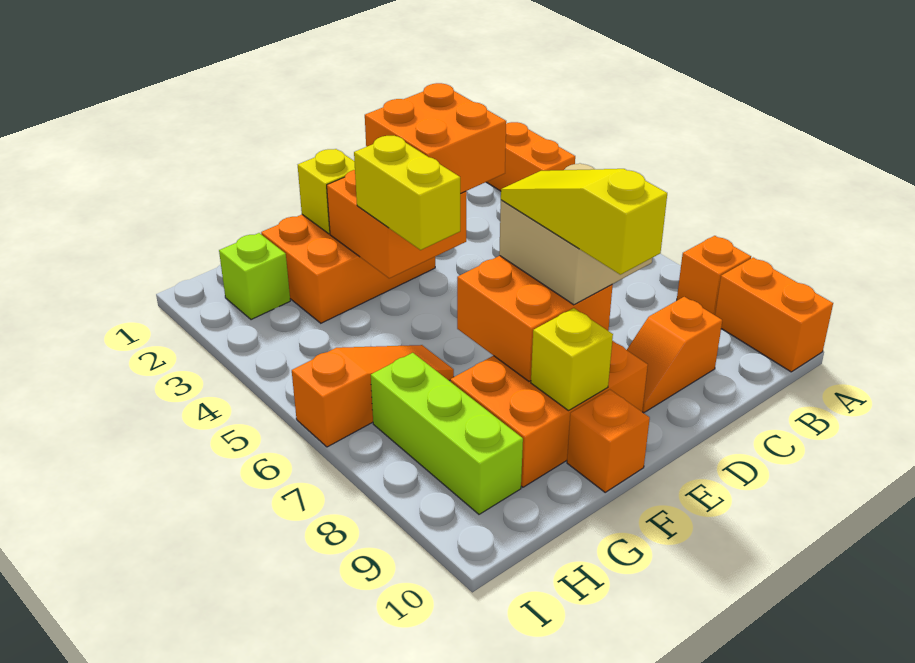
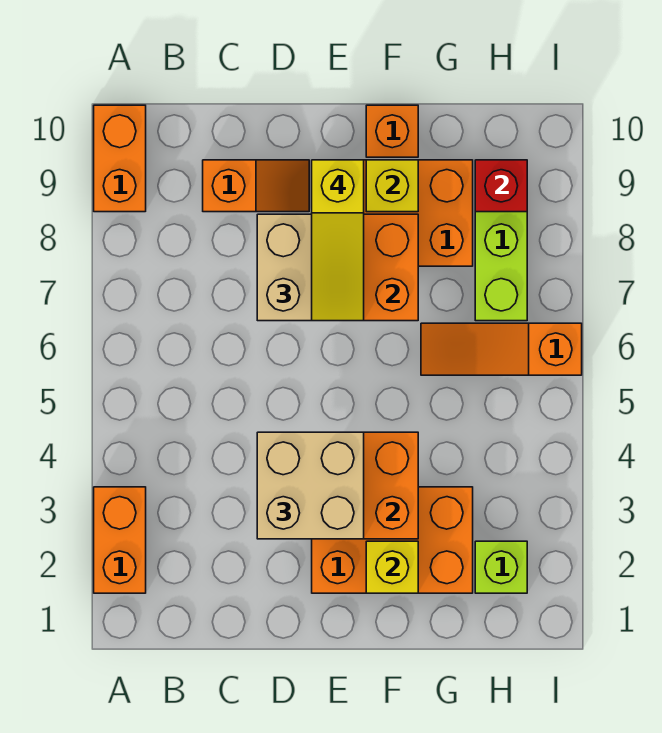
orange 1x1 brick [677,236,751,315] -> none
orange 2x2 brick [365,83,506,194] -> tan 2x2 brick [257,432,364,539]
yellow 1x2 brick [354,136,460,250] -> none
none -> red 1x1 brick [475,160,527,212]

